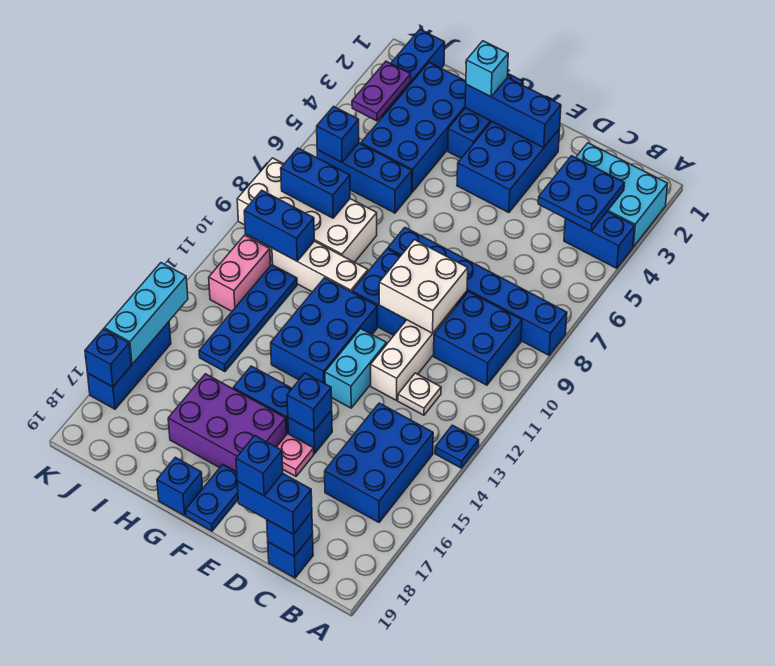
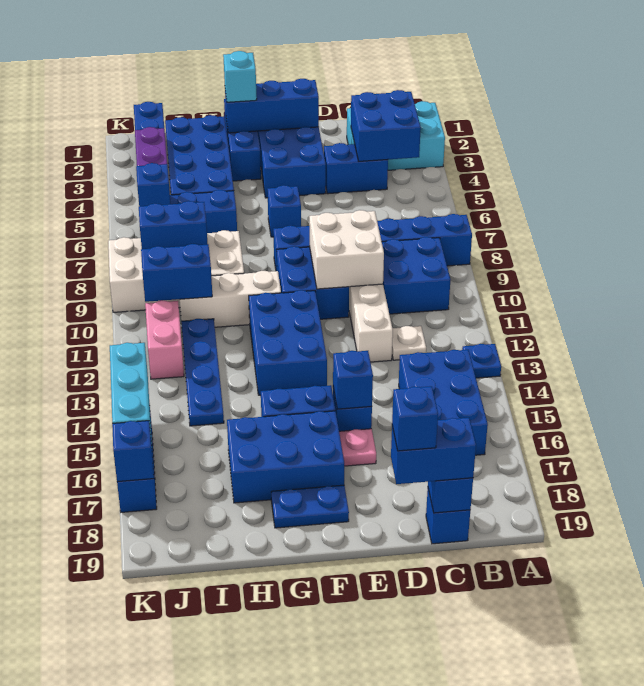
blue 1x2 brick [564,212,635,268] -> blue 1x2 brick moved to [324,143,388,194]
blue 2x2 plate [538,156,624,231] -> blue 2x2 brick [351,90,421,162]
cyan 1x2 brick [325,329,386,408] -> none
purple 2x3 brick [168,374,286,472] -> blue 2x3 brick [227,411,344,503]
blue 1x2 plate [186,465,238,531] -> blue 1x2 plate turned to [271,485,349,528]
blue 1x1 brick [157,457,203,516] -> blue 1x1 brick moved to [267,185,301,237]

